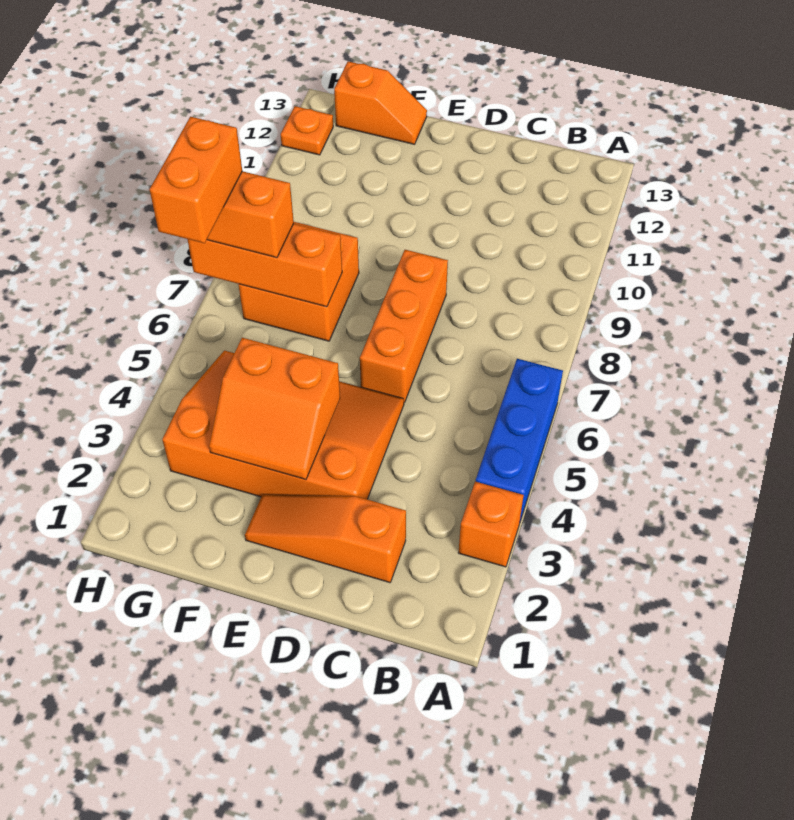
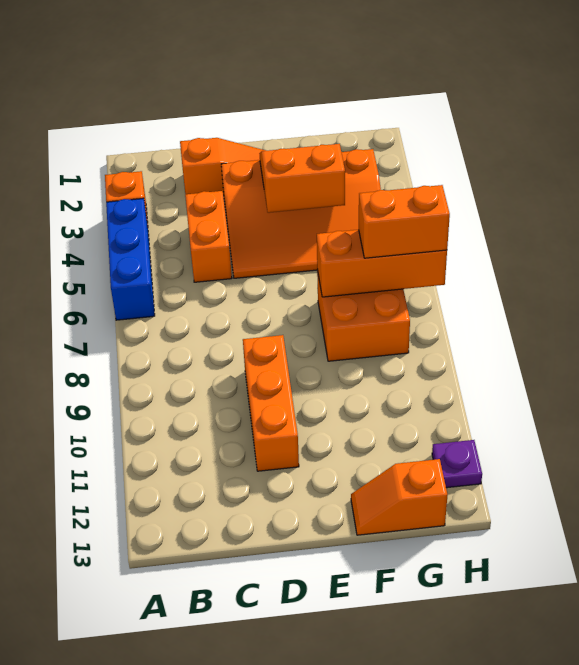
orange 1x3 brick [360,250,448,403] -> orange 1x3 brick moved to [243,335,299,471]
orange 1x2 brick [150,117,242,243] -> orange 1x2 brick moved to [185,191,232,282]
orange 1x1 plate [281,106,333,155] -> purple 1x1 plate [432,440,482,488]

